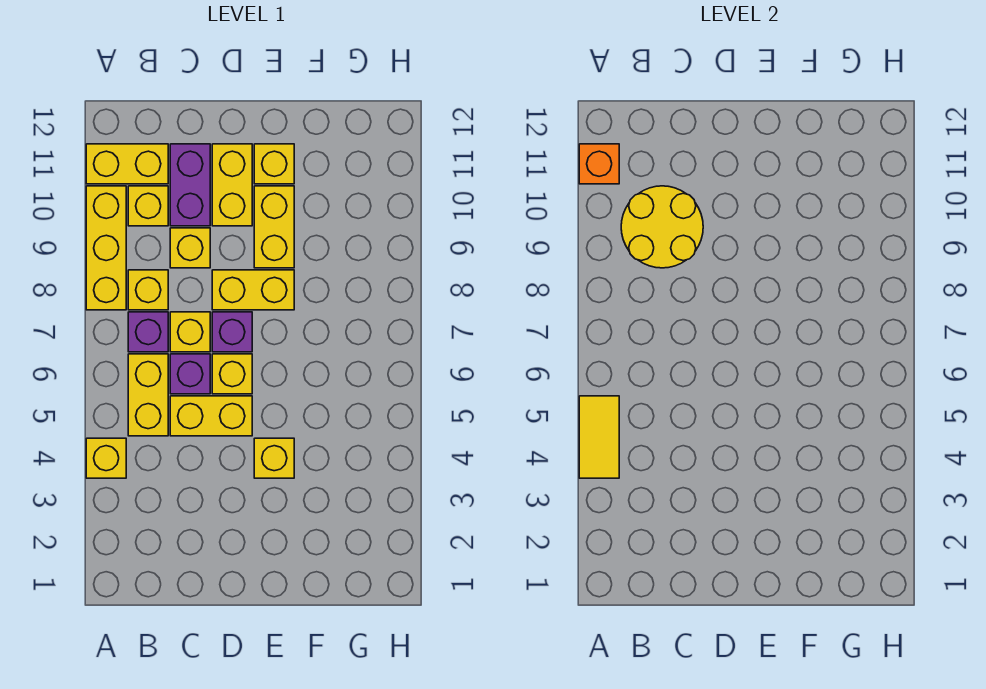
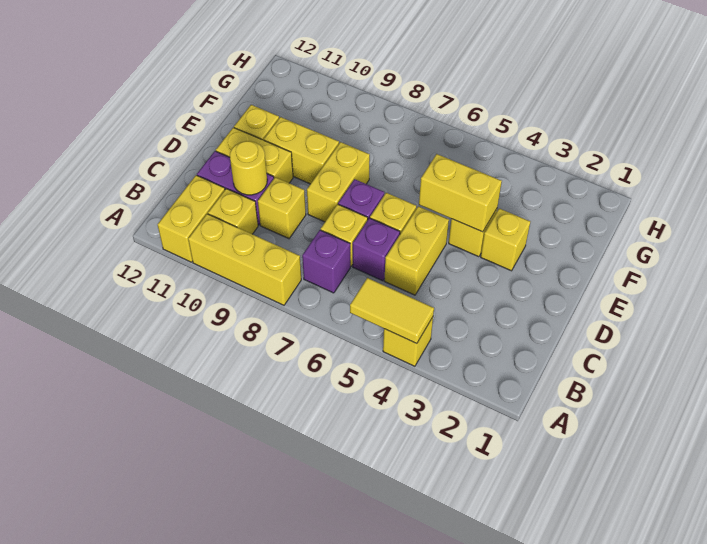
orange 1x1 brick [579,144,619,184] -> none
yellow 1x2 brick [128,354,168,436] -> yellow 1x2 brick moved to [419,154,502,232]
yellow 1x1 brick [128,270,168,310] -> yellow 1x1 brick moved to [481,208,530,271]
yellow 2x2 round brick [621,186,703,268] -> yellow 1x1 round brick [230,141,267,195]

